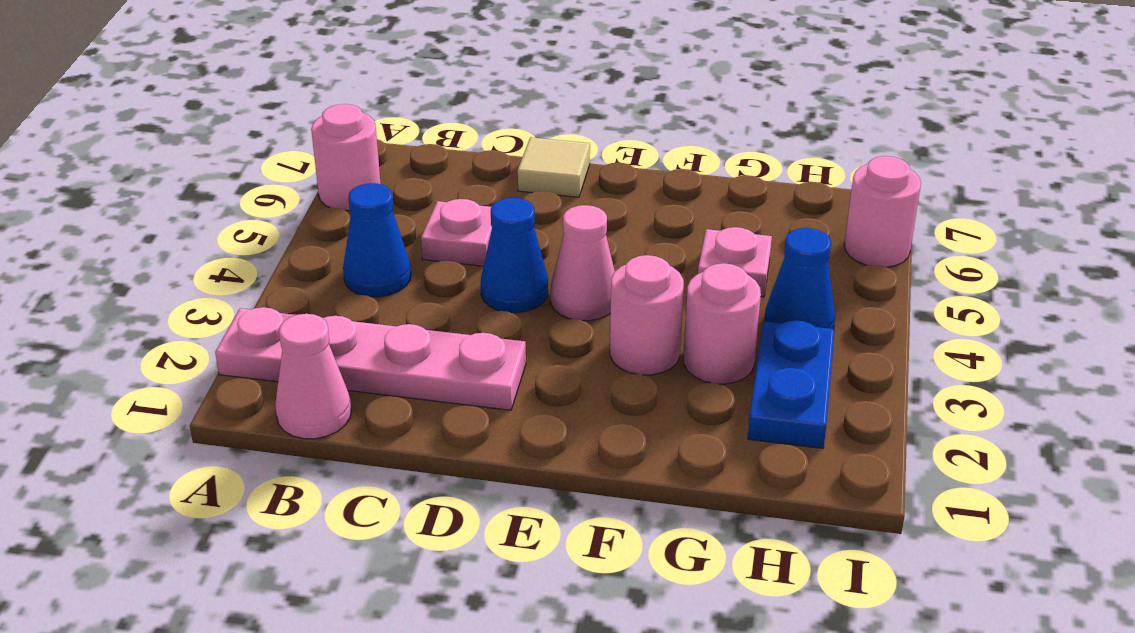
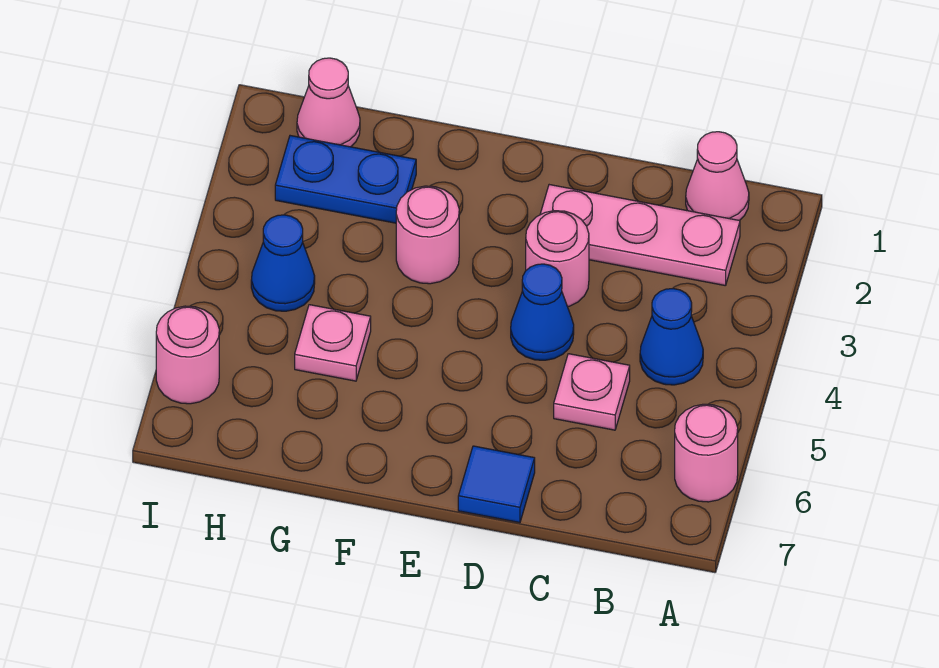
pink 1x4 plate [215,307,526,410] -> pink 1x3 plate [540,185,740,286]
tan 1x1 tile [518,137,590,197] -> blue 1x1 tile [458,446,535,523]
pink 1x1 cone [551,205,615,321] -> pink 1x1 cone moved to [297,58,360,147]
pink 1x1 round brick [683,263,761,384] -> pink 1x1 round brick moved to [526,211,589,307]
blue 1x2 plate [748,320,835,448] -> blue 1x2 plate turned to [275,136,416,223]

